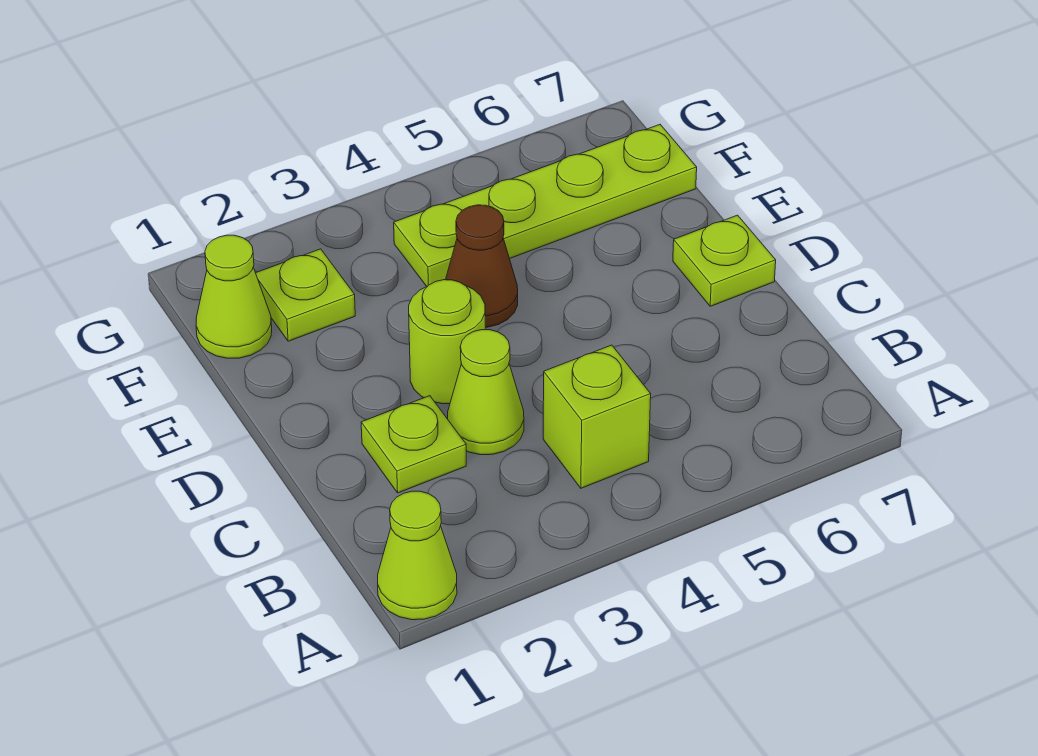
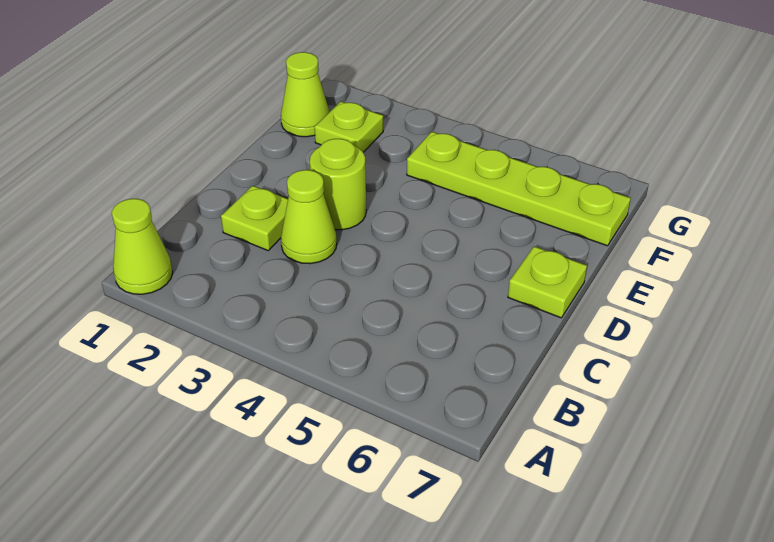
lime 1x1 brick [543,345,651,488] -> none
brown 1x1 cone [446,205,518,327] -> none

